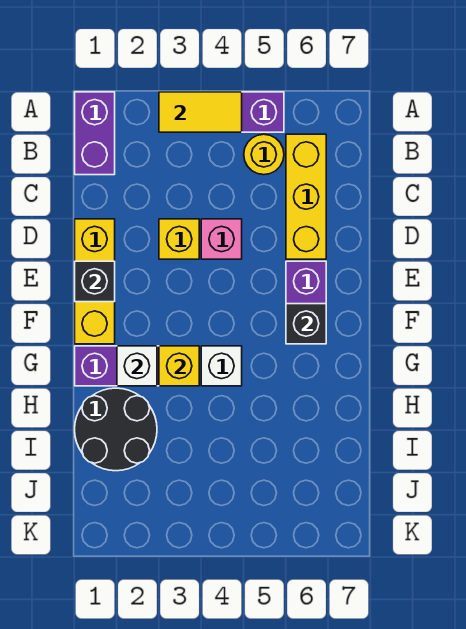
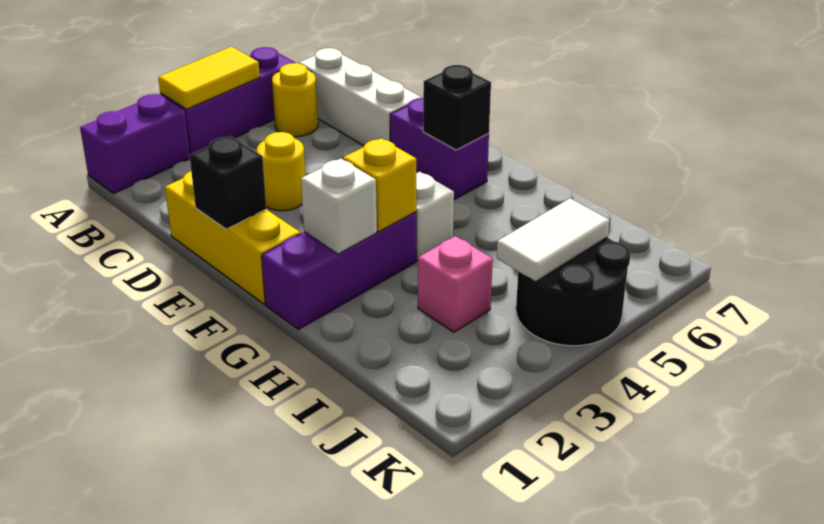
purple 1x2 brick [75,92,115,175] -> purple 1x2 brick turned to [80,94,190,194]
yellow 1x3 brick [286,134,326,259] -> white 1x3 brick [299,48,422,146]
yellow 1x1 brick [159,219,199,259] -> yellow 1x1 round brick [256,132,305,211]
pink 1x1 brick [201,219,242,259] -> pink 1x1 brick moved to [418,236,493,332]
black 2x2 round brick [75,388,157,471] -> black 2x2 round brick moved to [516,238,631,346]
none -> white 1x2 tile [497,198,609,282]

